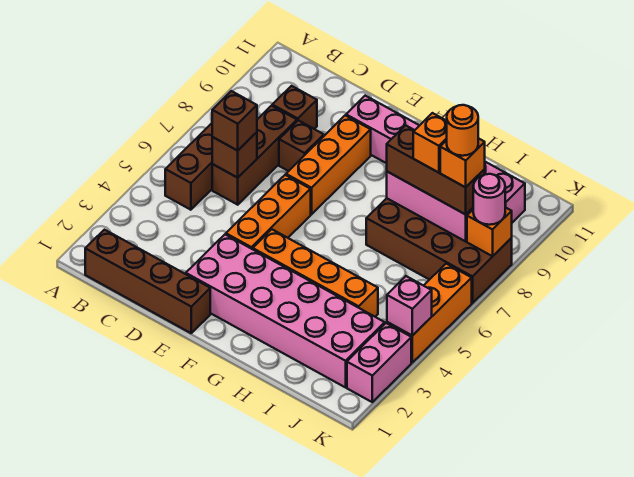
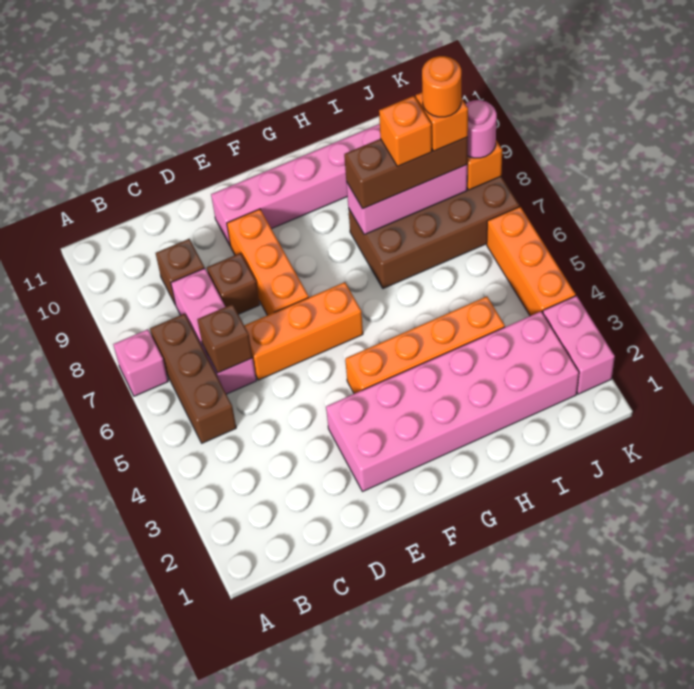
brown 1x4 brick [85,230,210,333] -> none
brown 1x3 brick [212,106,297,205] -> pink 1x3 brick [171,268,256,394]
brown 1x1 brick [212,91,257,151] -> none
orange 1x3 brick [226,175,311,249] -> orange 1x3 brick turned to [244,282,363,380]
pink 1x1 brick [387,276,432,336] -> pink 1x1 brick moved to [113,329,168,396]

